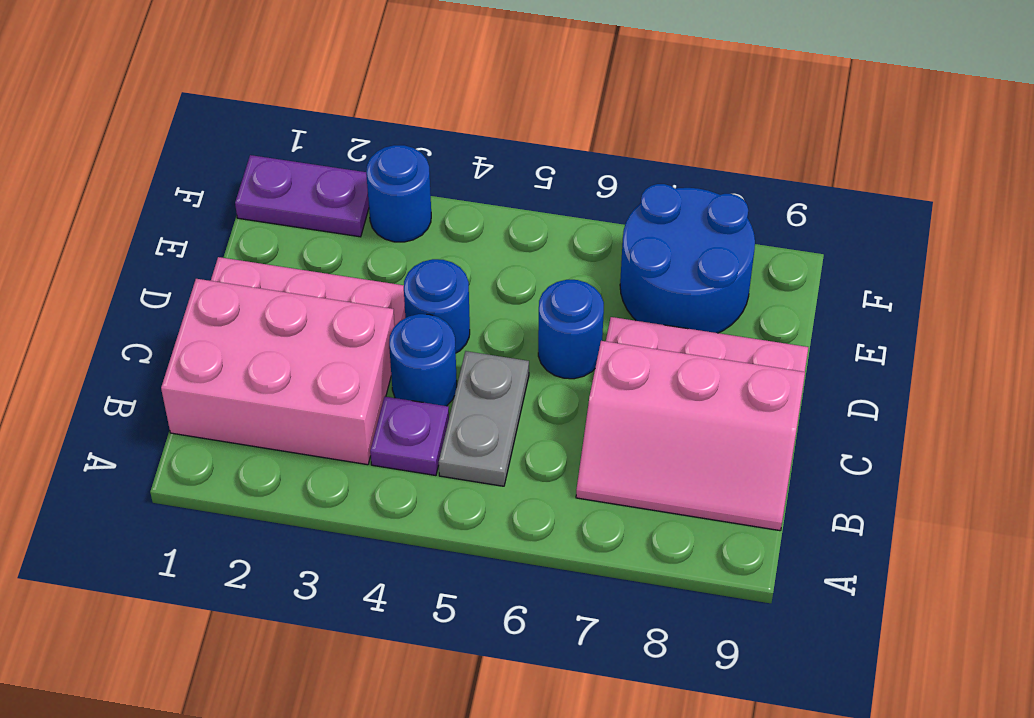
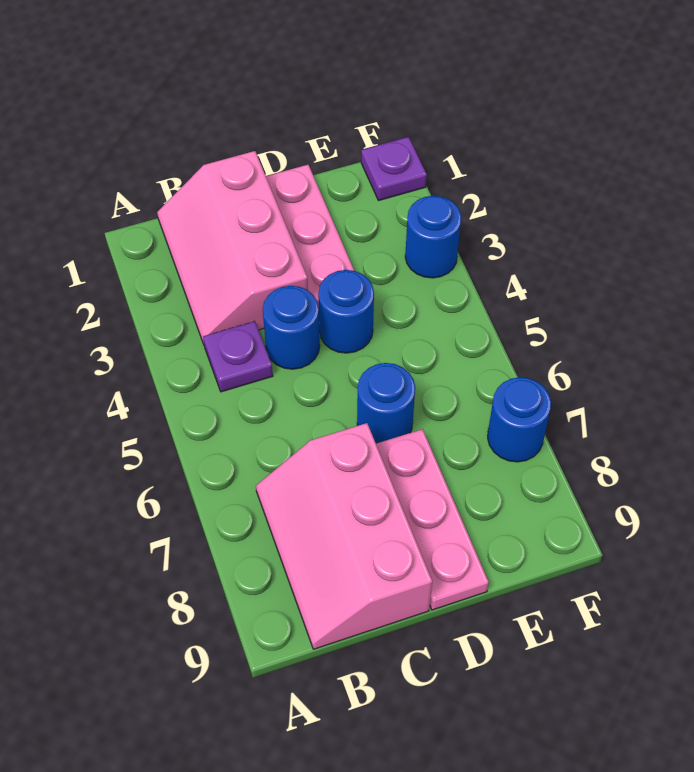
pink 2x3 brick [161,279,395,465] -> pink 2x3 slope [157,151,308,344]
grey 1x2 plate [439,351,529,486] -> none
blue 2x2 round brick [620,184,755,333] -> blue 1x1 round brick [488,377,551,462]
purple 1x2 plate [235,155,369,237] -> purple 1x1 plate [361,137,427,201]

